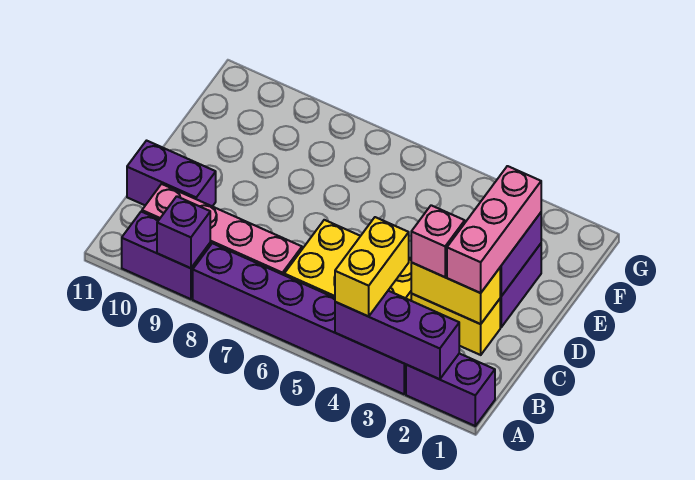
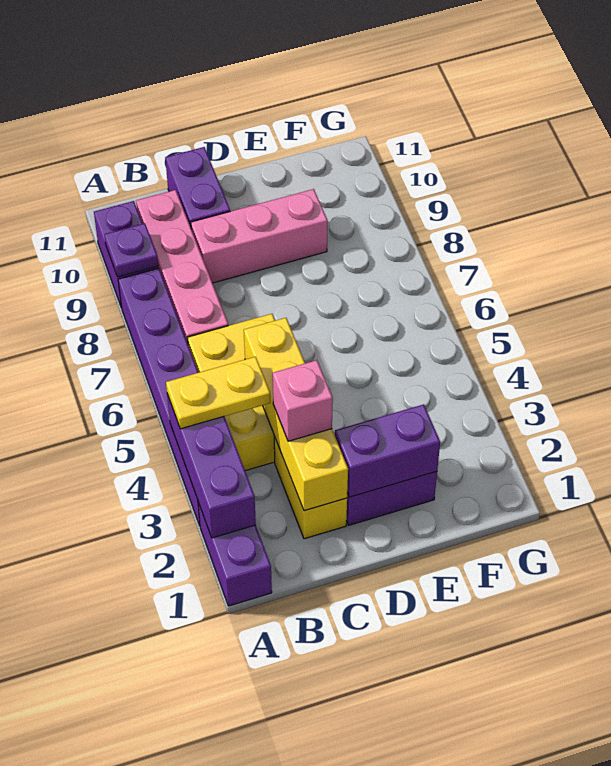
yellow 1x2 brick [335,217,409,316] -> yellow 1x2 plate [166,357,270,429]
purple 1x1 brick [157,196,210,268] -> purple 1x1 plate [104,223,158,277]
yellow 1x2 brick [411,263,501,324] -> yellow 1x4 brick [244,318,348,511]
pink 1x3 brick [447,166,541,293] -> pink 1x3 brick moved to [191,189,328,283]

